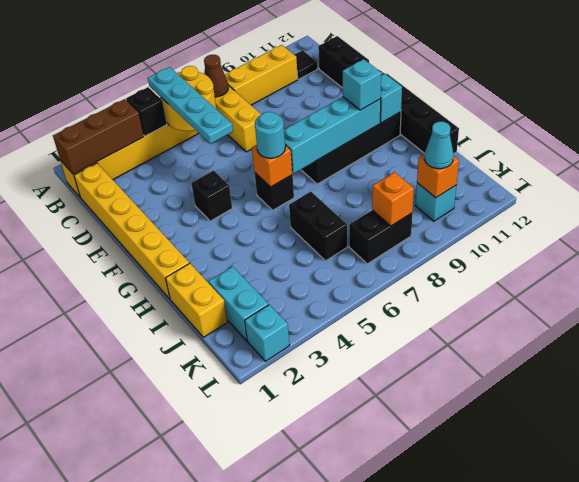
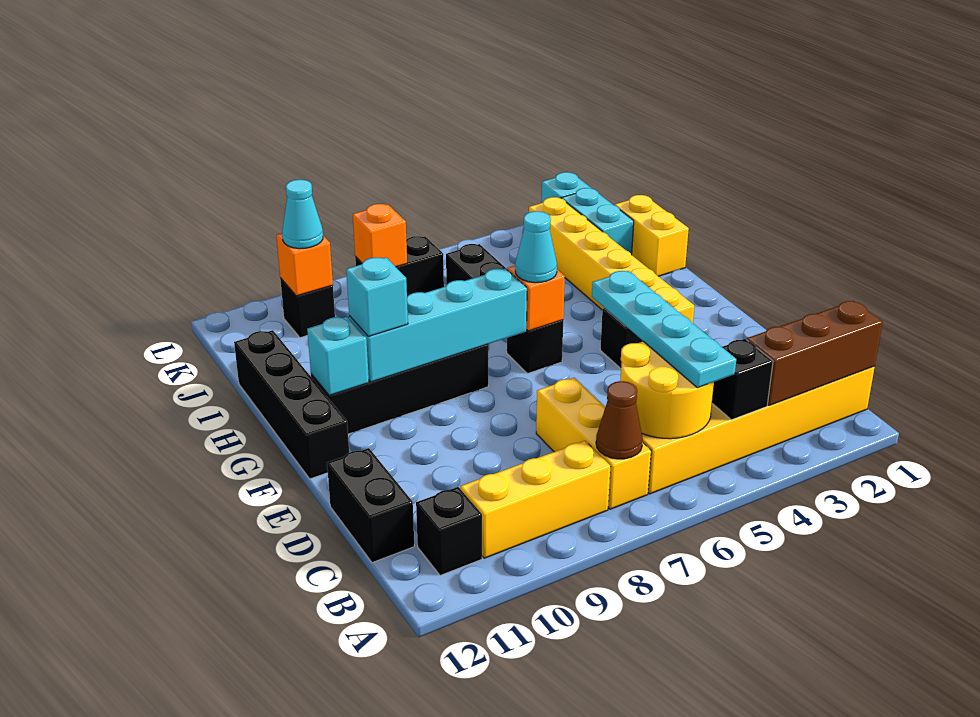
black 1x1 tile [294,50,318,79] -> black 1x1 brick [416,487,482,575]
yellow 1x6 brick [74,163,189,299] -> yellow 1x6 brick moved to [529,197,694,323]
cyan 1x1 round brick [255,112,285,158] -> cyan 1x1 cone [515,211,557,283]
cyan 1x1 brick [415,183,456,221] -> black 1x1 brick [280,278,335,338]

